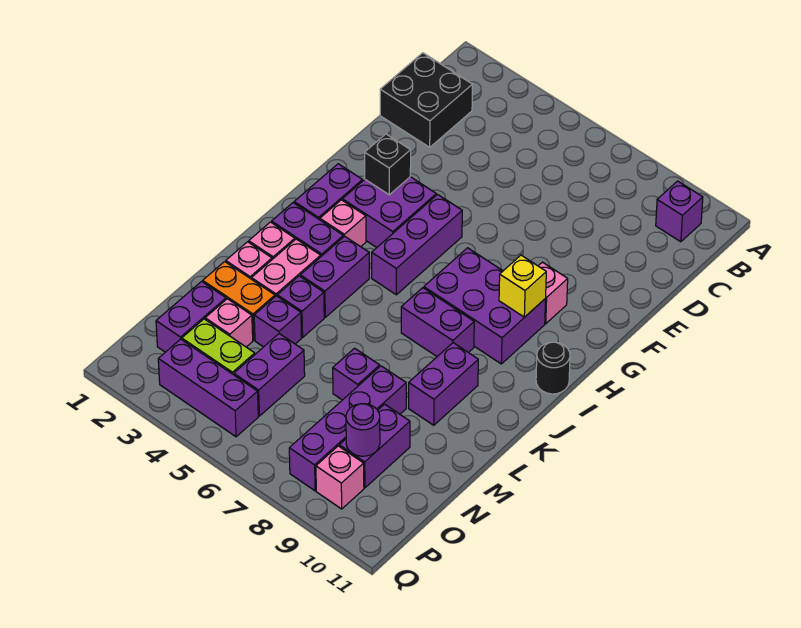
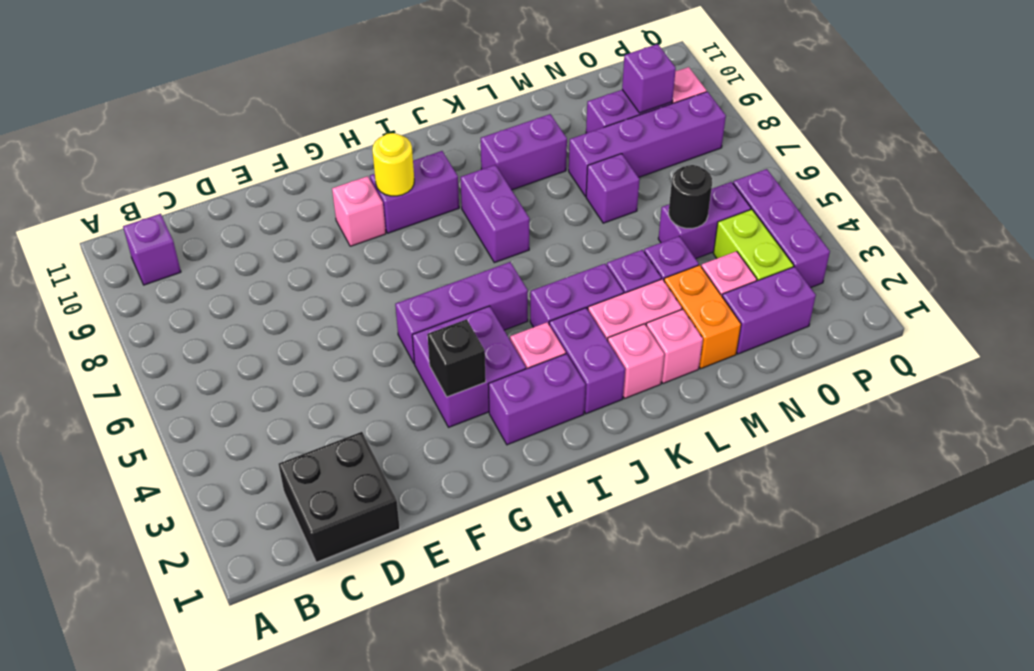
purple 2x3 brick [424,248,546,364] -> purple 1x2 brick [370,151,459,233]
yellow 1x1 brick [499,255,546,317] -> yellow 1x1 round brick [372,133,414,196]
black 1x1 round brick [536,342,570,394] -> black 1x1 round brick moved to [669,165,712,229]
purple 1x1 round brick [346,404,380,456] -> purple 1x1 brick [622,44,676,113]

